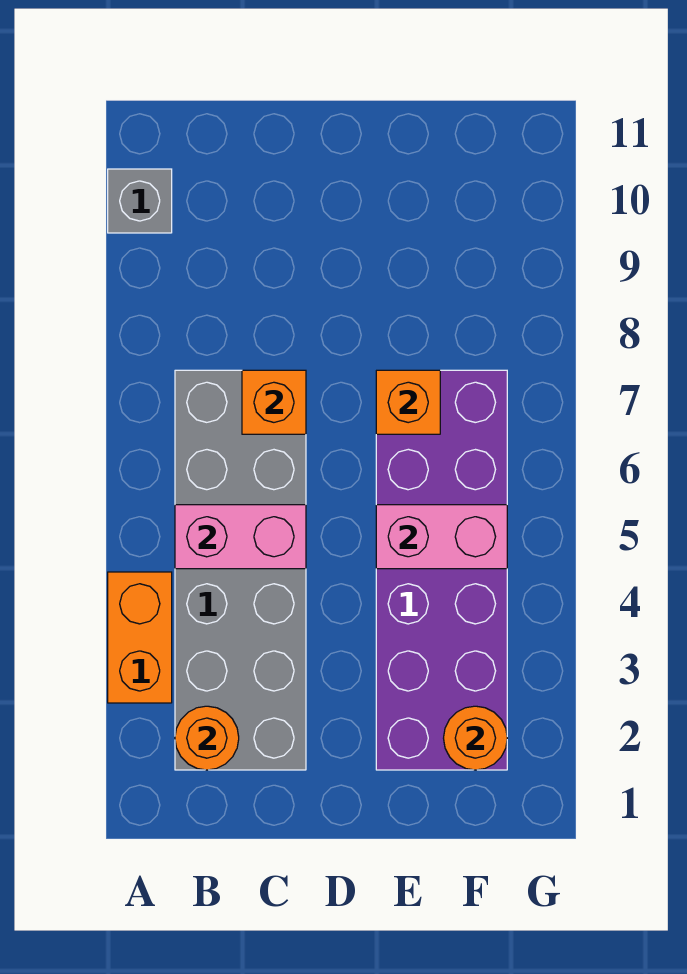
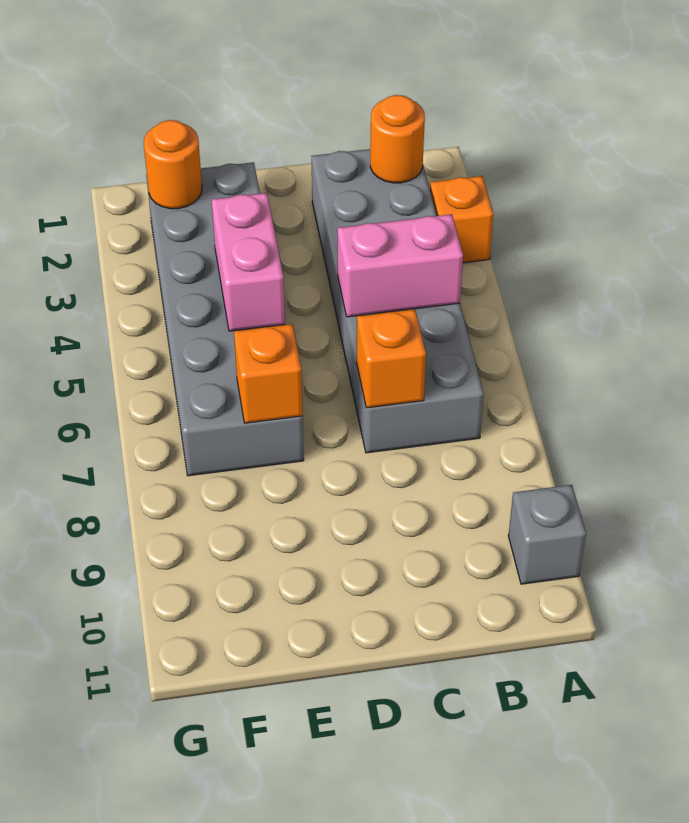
orange 1x2 brick [108,572,172,703] -> orange 1x1 brick [430,176,493,263]
purple 2x6 brick [376,370,507,770] -> grey 2x6 brick [146,162,304,476]
pink 1x2 brick [376,505,507,569] -> pink 1x2 brick turned to [212,193,285,331]

